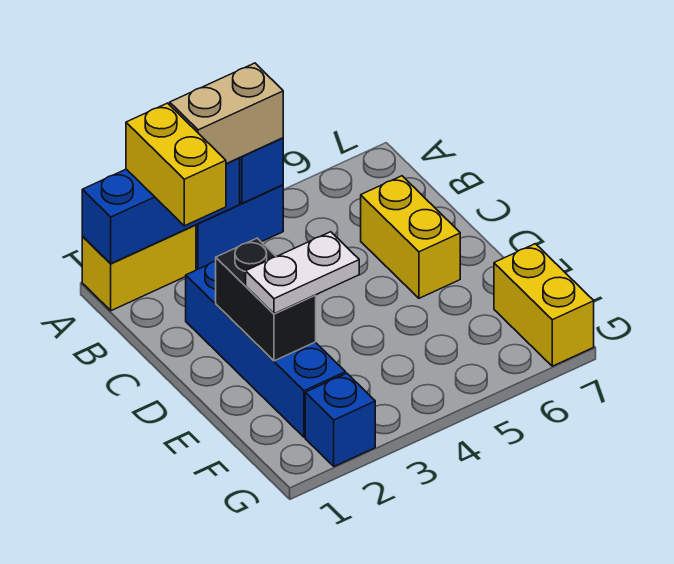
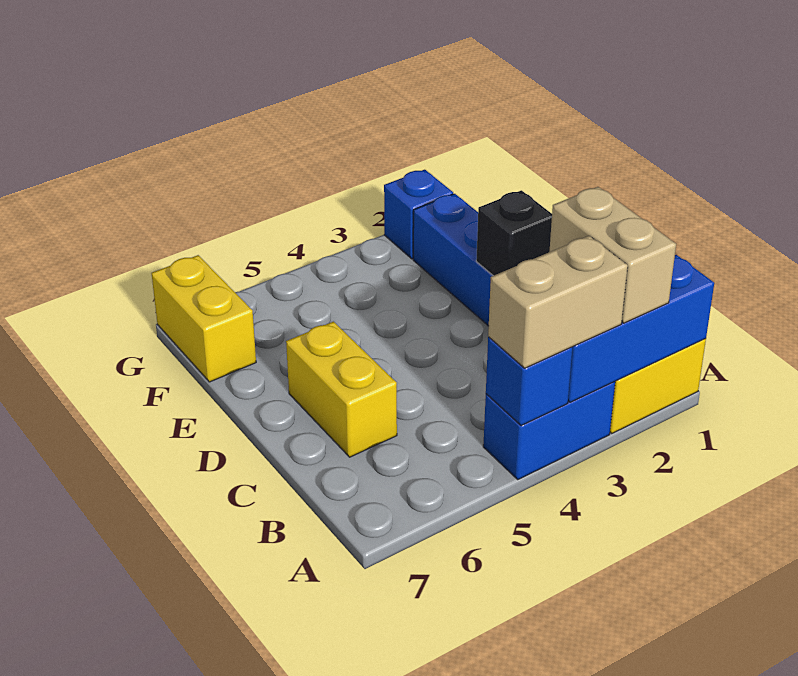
yellow 1x2 brick [126,103,226,226] -> tan 1x2 brick [549,187,676,323]
black 1x2 brick [216,238,316,361] -> black 1x1 brick [476,190,552,276]
white 1x2 plate [246,232,359,314] -> none

